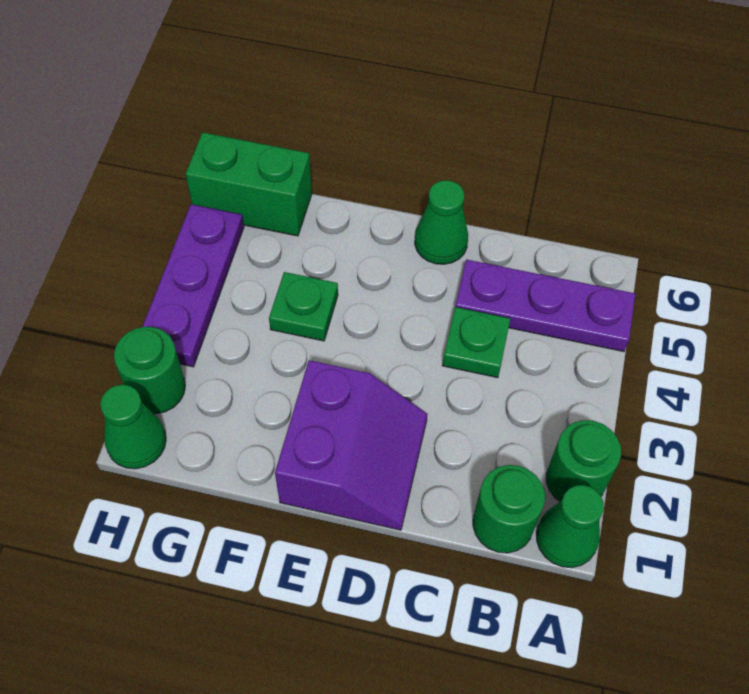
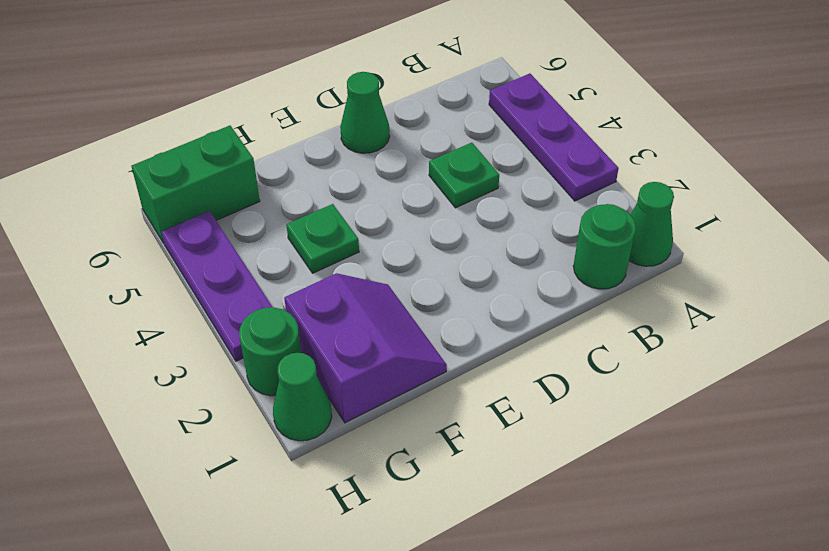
green 1x1 round brick [546,420,621,501] -> none
purple 1x3 plate [455,260,635,352] -> purple 1x3 plate turned to [489,73,619,201]
purple 2x2 slope [275,360,428,530] -> purple 2x2 slope moved to [284,273,447,423]

